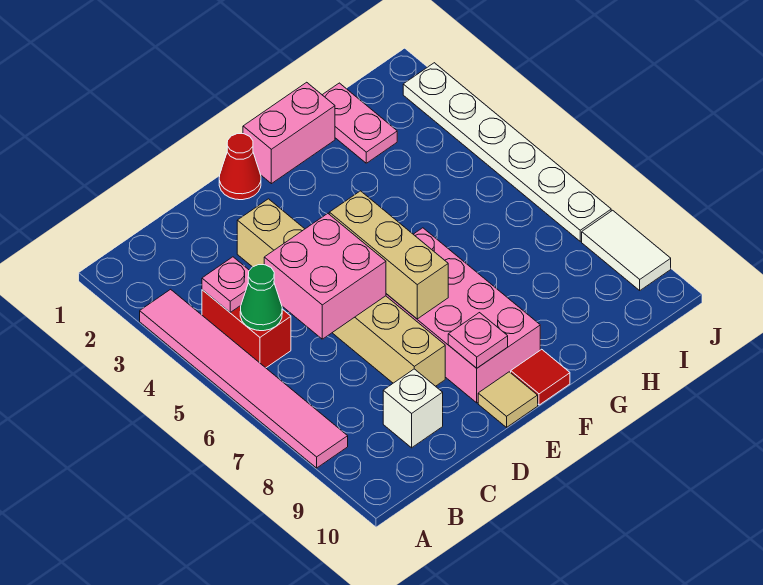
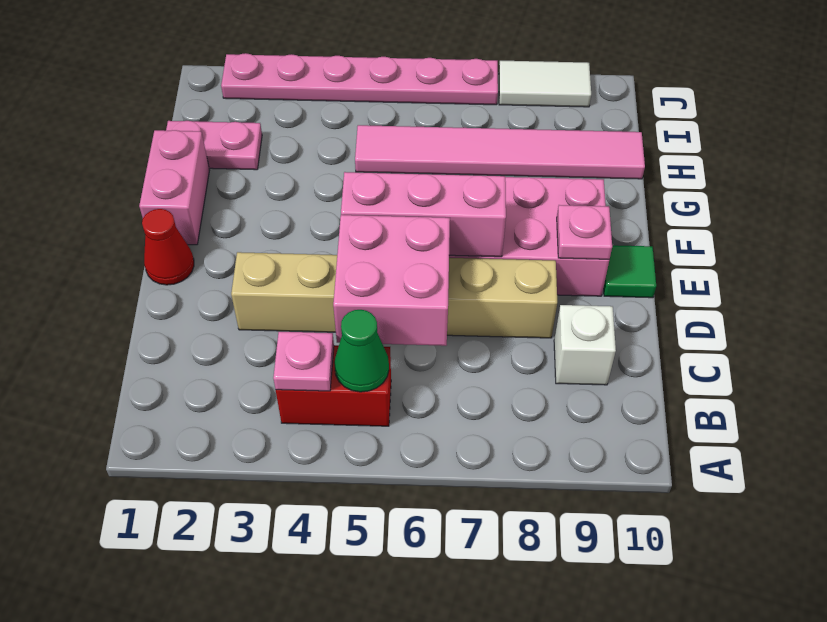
pink 1x6 tile [140,289,348,468] -> pink 1x6 tile moved to [355,125,645,179]
tan 1x3 brick [329,191,448,319] -> pink 1x3 brick [341,172,506,257]
tan 1x1 tile [478,372,538,427] -> green 1x1 tile [603,245,656,298]
red 1x1 tile [511,349,570,405] -> none
white 1x6 plate [403,63,611,241] -> pink 1x6 plate [221,53,498,105]

